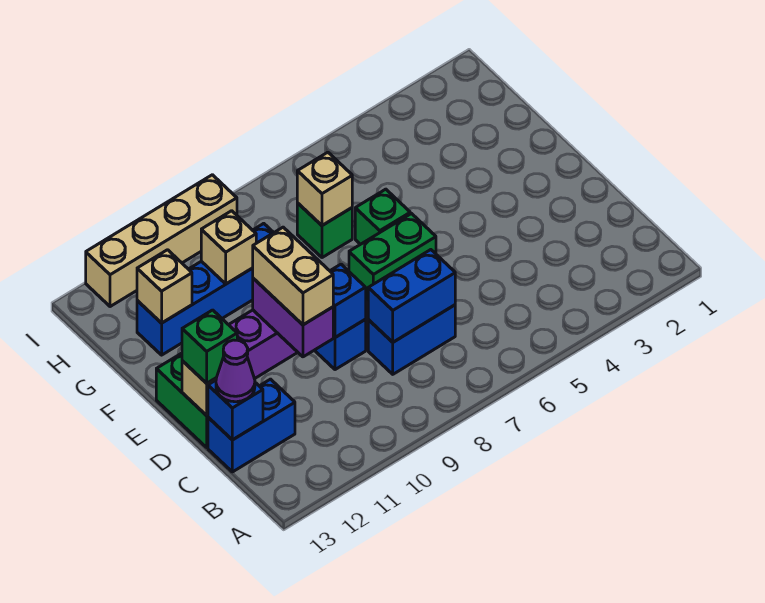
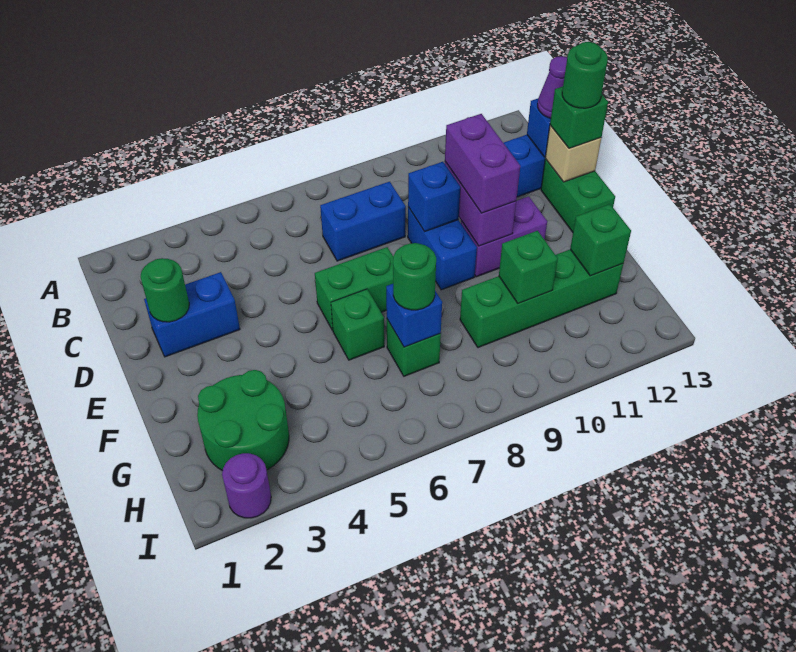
blue 1x2 brick [368,250,455,342] -> blue 1x2 brick moved to [144,272,240,357]
none -> green 1x1 round brick [140,258,189,322]
tan 1x2 brick [253,227,333,325] -> purple 1x2 brick [445,114,520,213]
none -> green 1x1 round brick [562,42,608,108]
none -> green 2x2 round brick [197,370,289,471]
tan 1x1 brick [297,152,352,225] -> blue 1x1 brick [386,284,442,347]
none -> green 1x1 round brick [393,243,436,310]
blue 1x4 brick [137,223,274,355] -> green 1x4 brick [460,249,623,348]
tan 1x1 brick [201,211,256,284] -> green 1x1 brick [499,231,558,303]
tan 1x1 brick [137,250,192,323] -> green 1x1 brick [570,204,631,276]
none -> purple 1x1 round brick [222,453,271,518]
tan 1x4 brick [86,175,237,307] -> none

